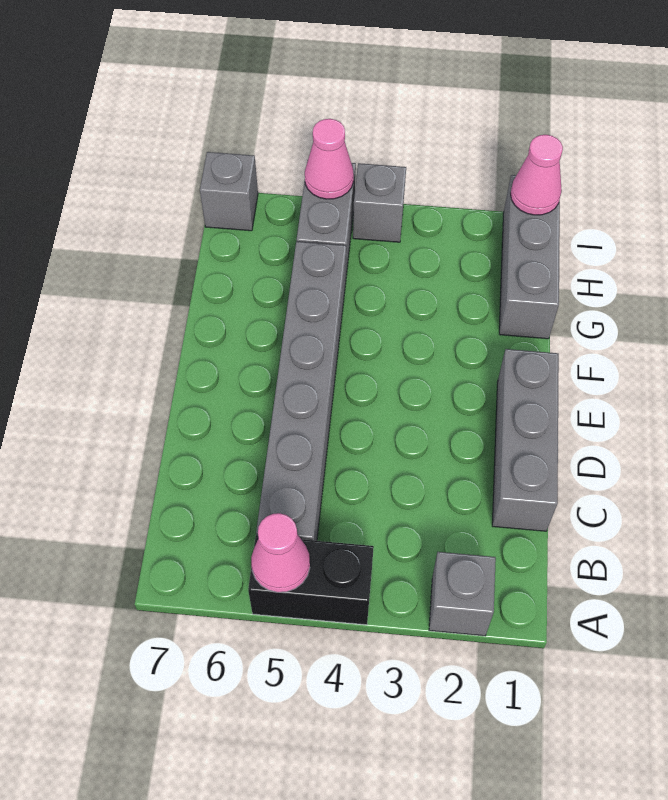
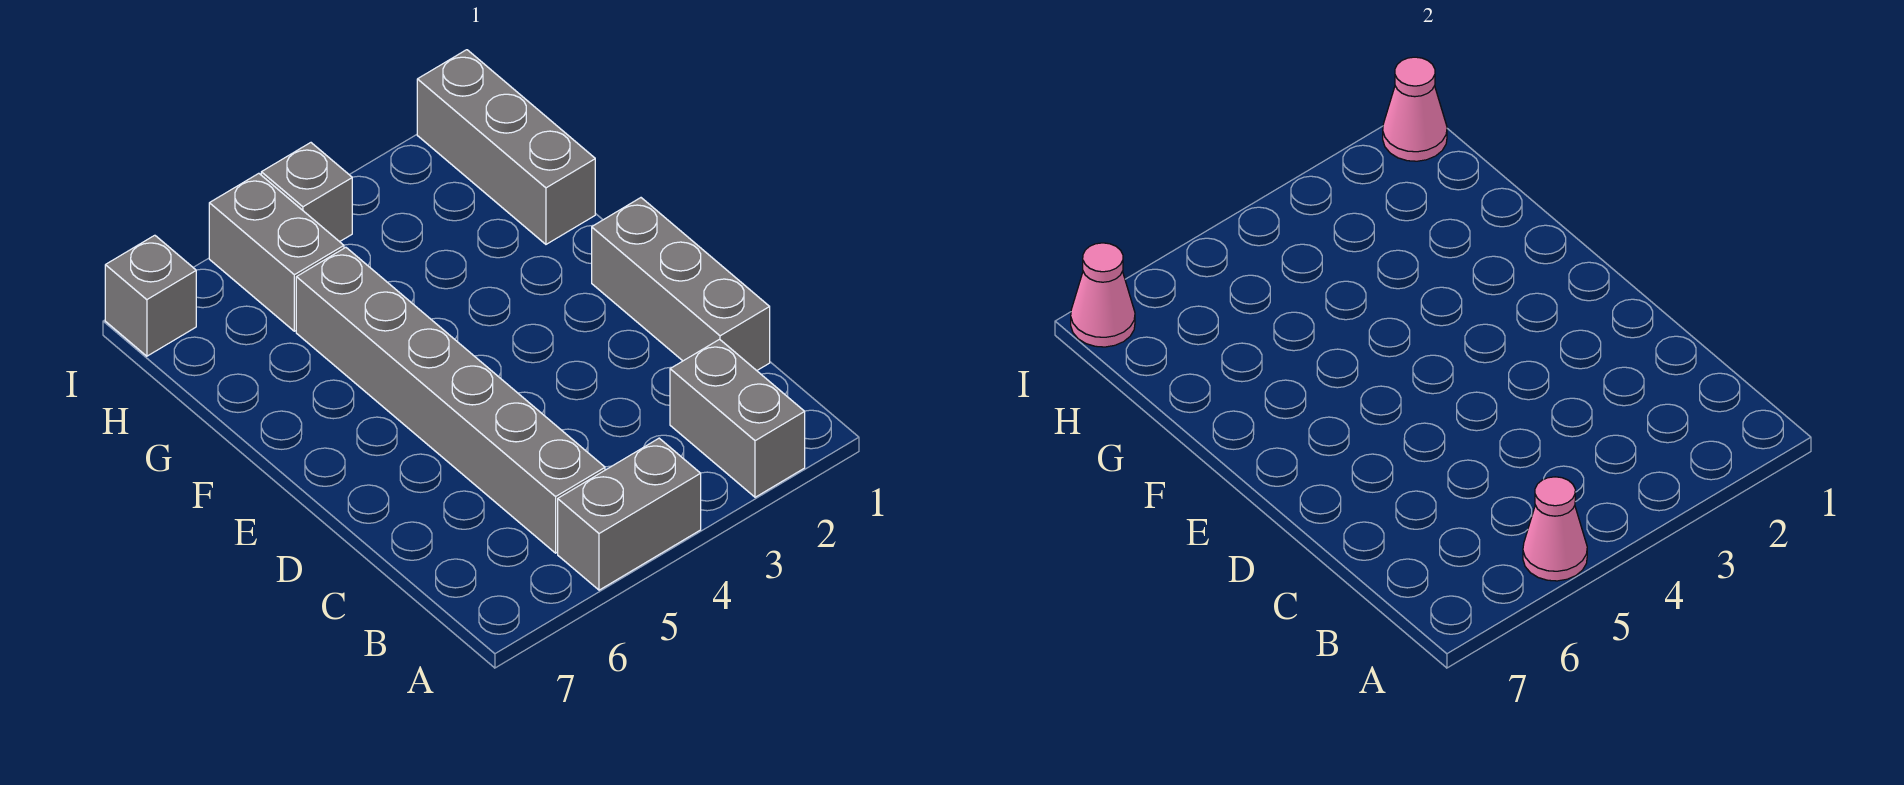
grey 1x1 brick [429,552,496,636] -> grey 1x2 brick [670,339,805,497]
black 1x2 brick [248,535,374,625] -> grey 1x2 brick [558,438,701,590]
pink 1x1 cone [305,119,354,199] -> pink 1x1 cone moved to [1071,243,1135,347]

